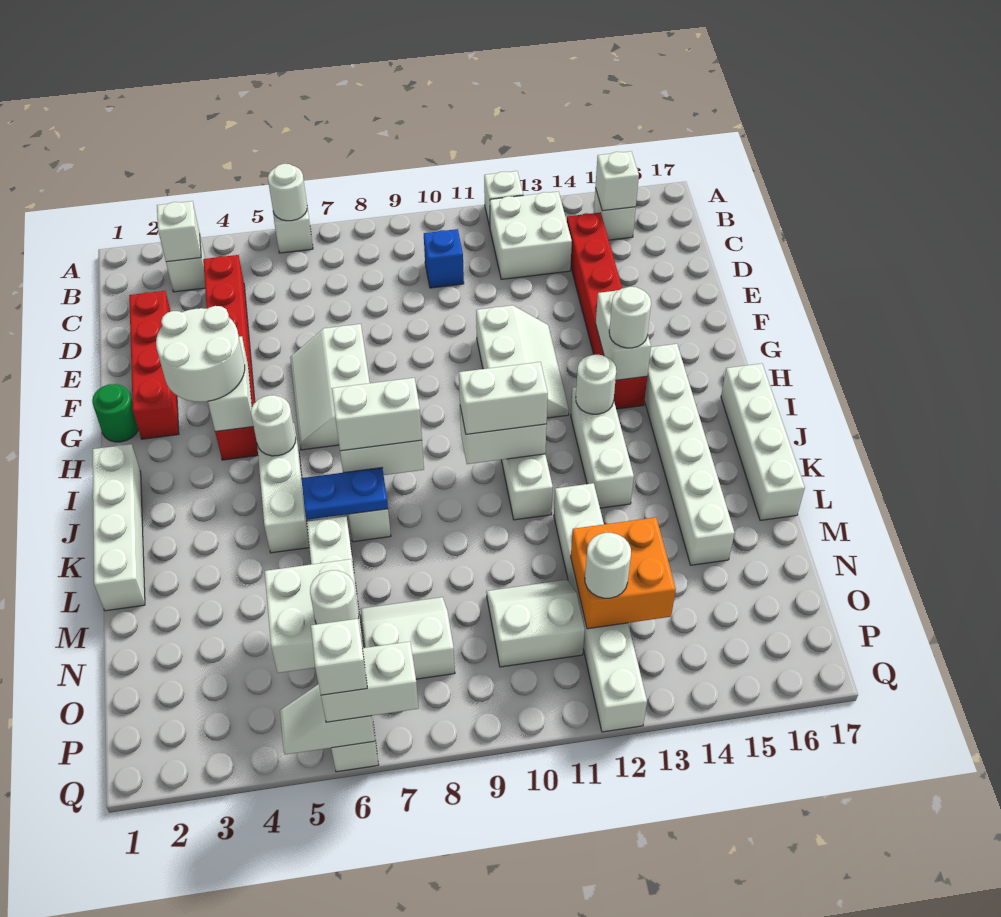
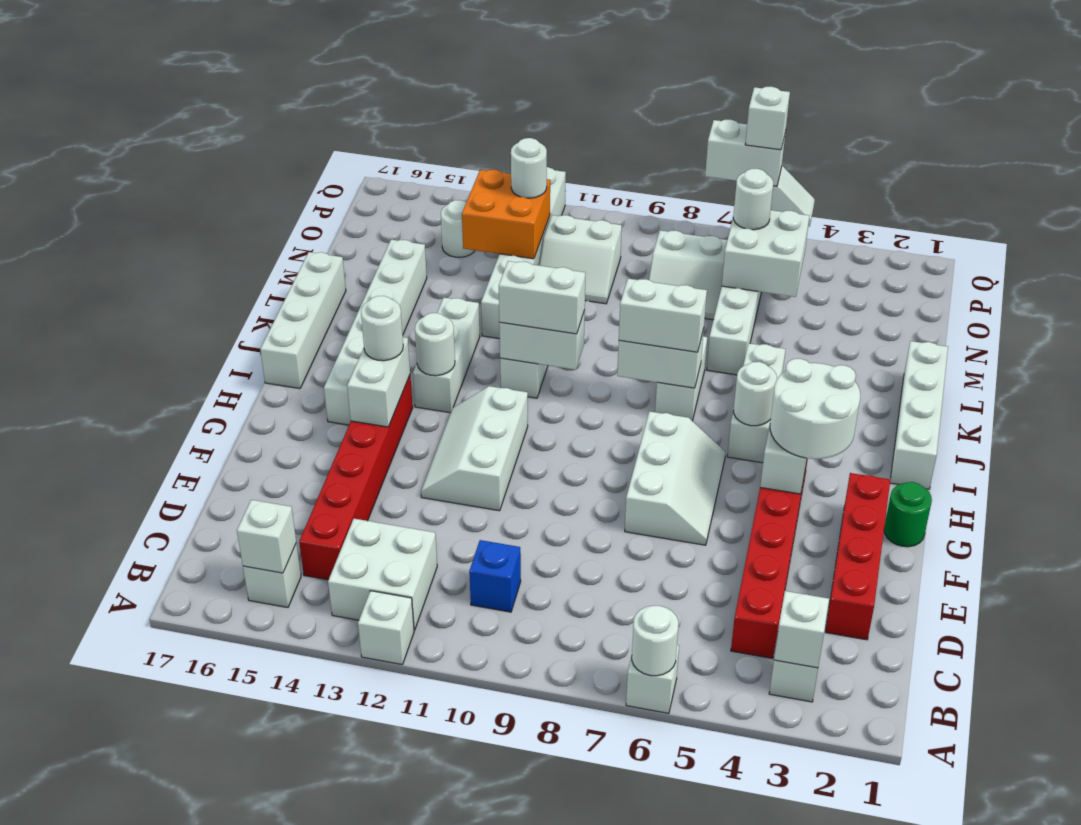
blue 1x2 plate [301,468,388,520] -> none
none -> white 1x1 round brick [441,200,475,257]

